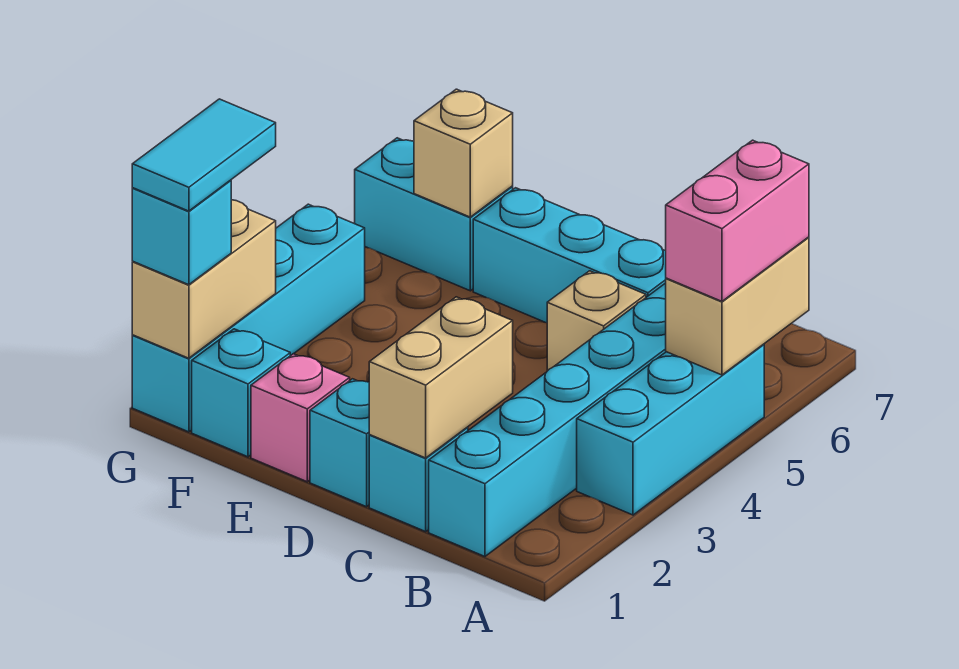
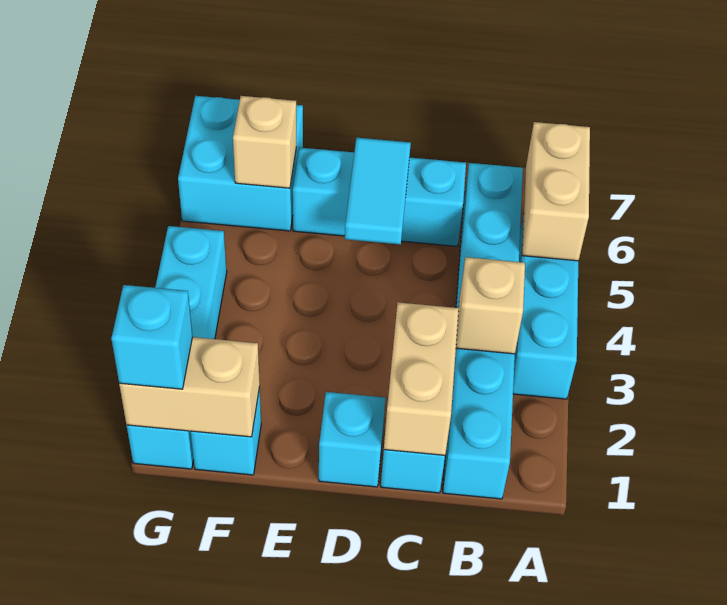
pink 1x2 brick [666,140,809,301] -> none
tan 1x1 brick [547,271,646,371] -> tan 1x1 brick moved to [456,257,525,354]
pink 1x1 brick [251,354,350,482] -> none
cyan 1x2 brick [355,138,513,291] -> cyan 2x2 brick [178,96,303,231]
tan 1x2 brick [132,200,276,358] -> tan 1x2 brick turned to [119,337,260,437]
cyan 1x2 tile [132,99,276,211] -> cyan 1x2 tile moved to [345,138,411,245]

